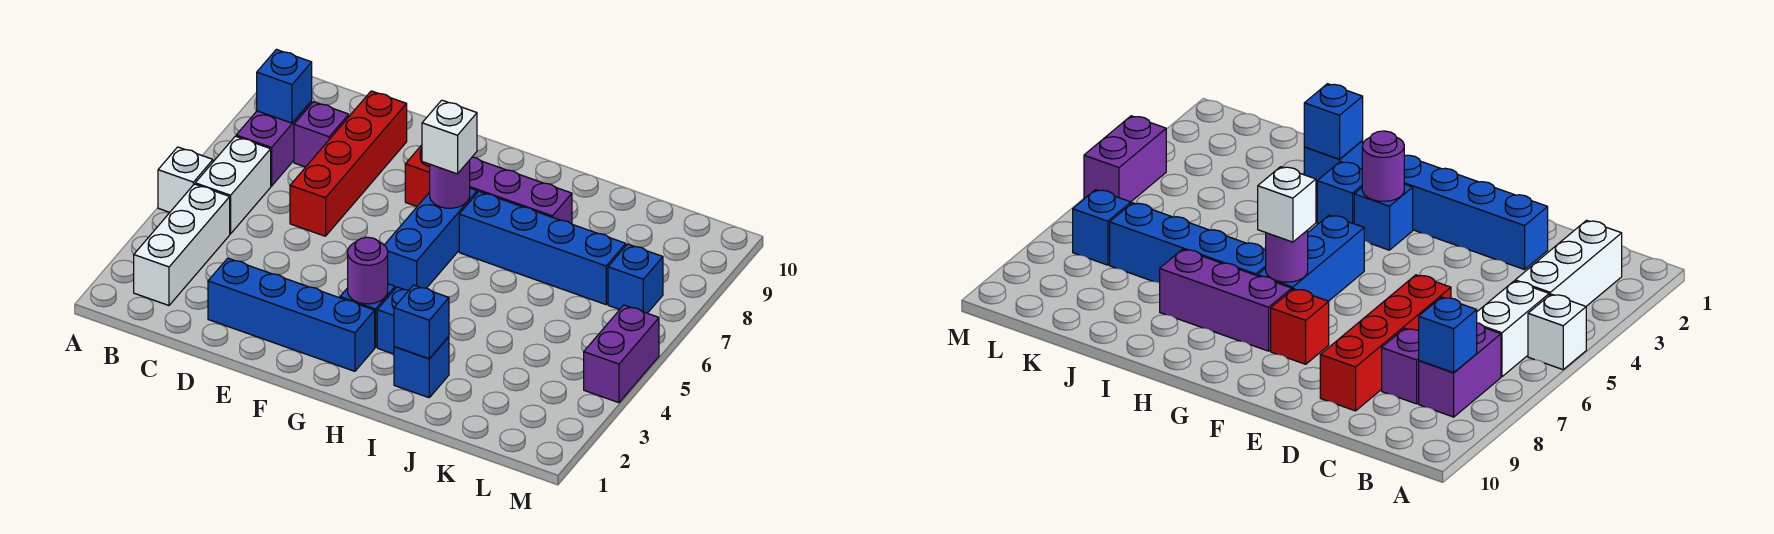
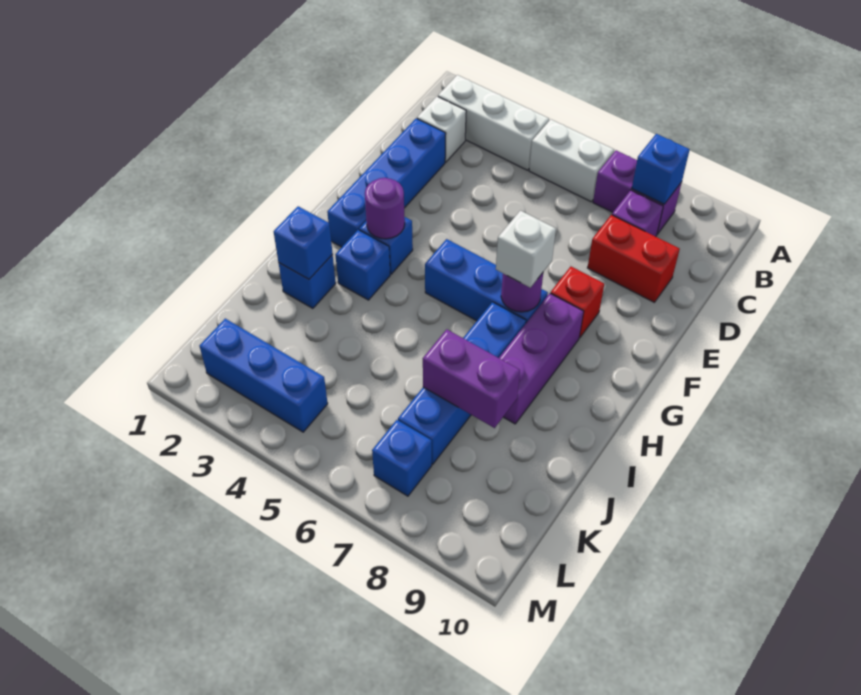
white 1x1 brick [158,147,213,212] -> white 1x1 brick moved to [417,96,466,162]
red 1x4 brick [290,91,407,236] -> red 1x2 brick [588,215,680,302]
none -> blue 1x3 brick [199,319,328,432]
purple 1x2 brick [584,305,659,403] -> purple 1x2 brick moved to [423,329,520,428]

